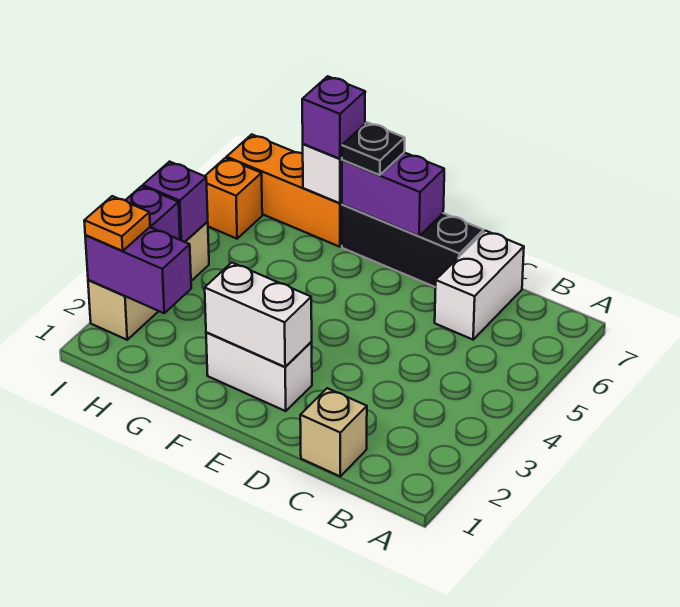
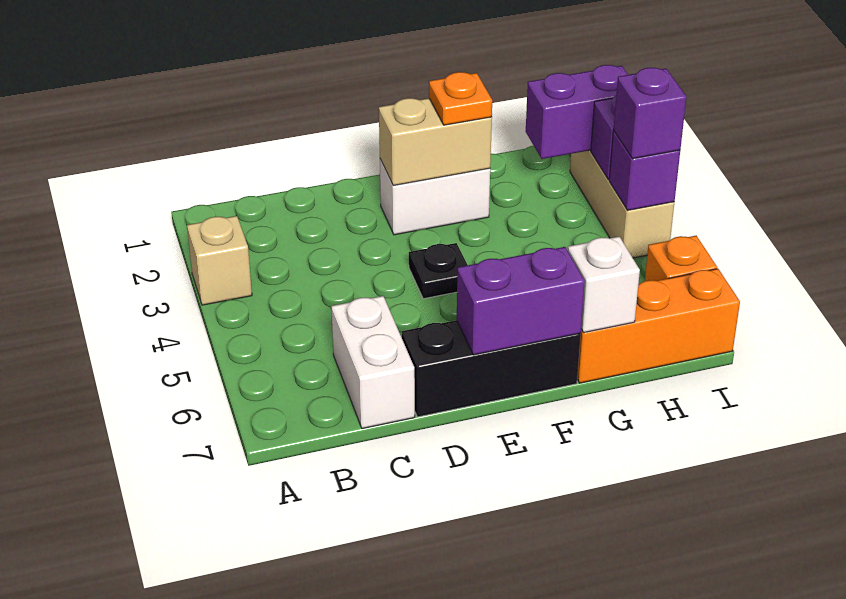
tan 1x1 brick [300,388,367,476] -> tan 1x1 brick moved to [187,216,252,305]
white 1x2 brick [205,263,312,367] -> tan 1x2 brick [379,98,492,186]
black 1x1 plate [342,122,405,175] -> black 1x1 plate moved to [409,243,467,299]
purple 1x1 brick [302,76,365,159] -> purple 1x1 brick moved to [613,68,686,159]
orange 1x1 plate [84,196,150,251] -> orange 1x1 plate moved to [429,72,492,125]

